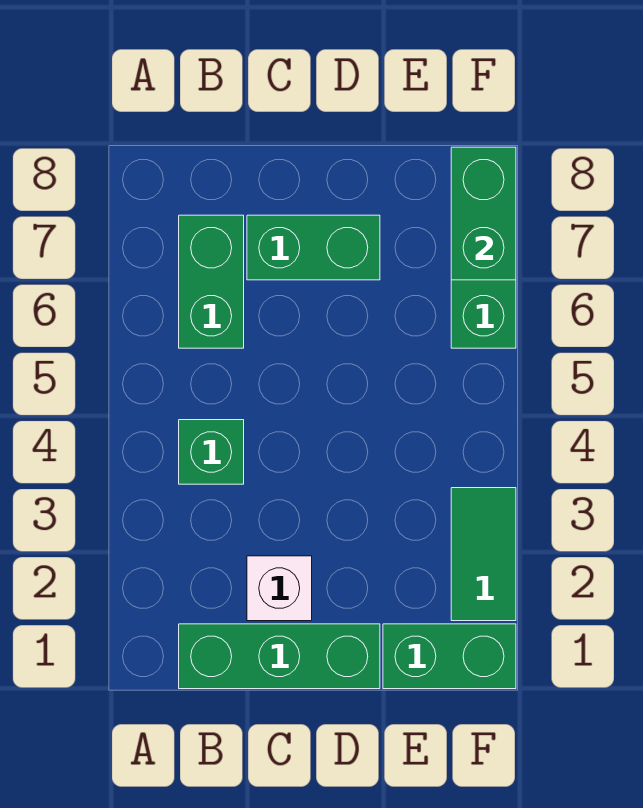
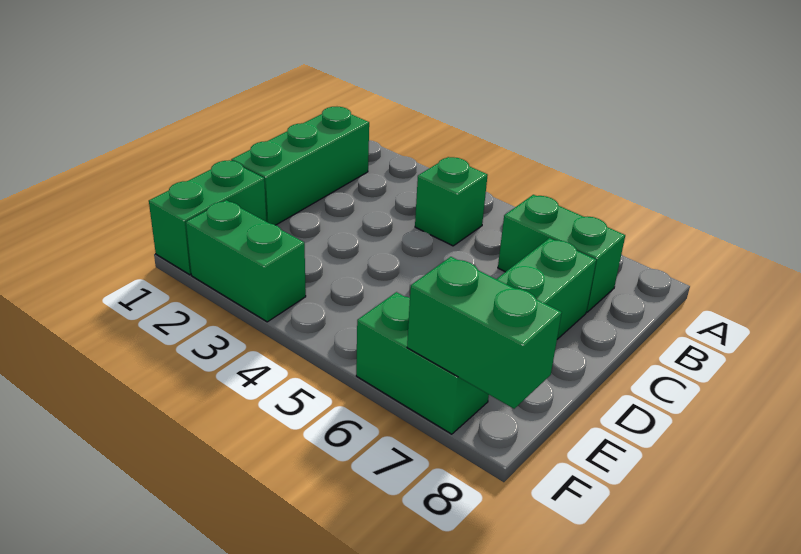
white 1x1 brick [247,556,312,621] -> none
green 1x2 tile [451,488,516,621] -> green 1x2 brick [186,200,306,322]

